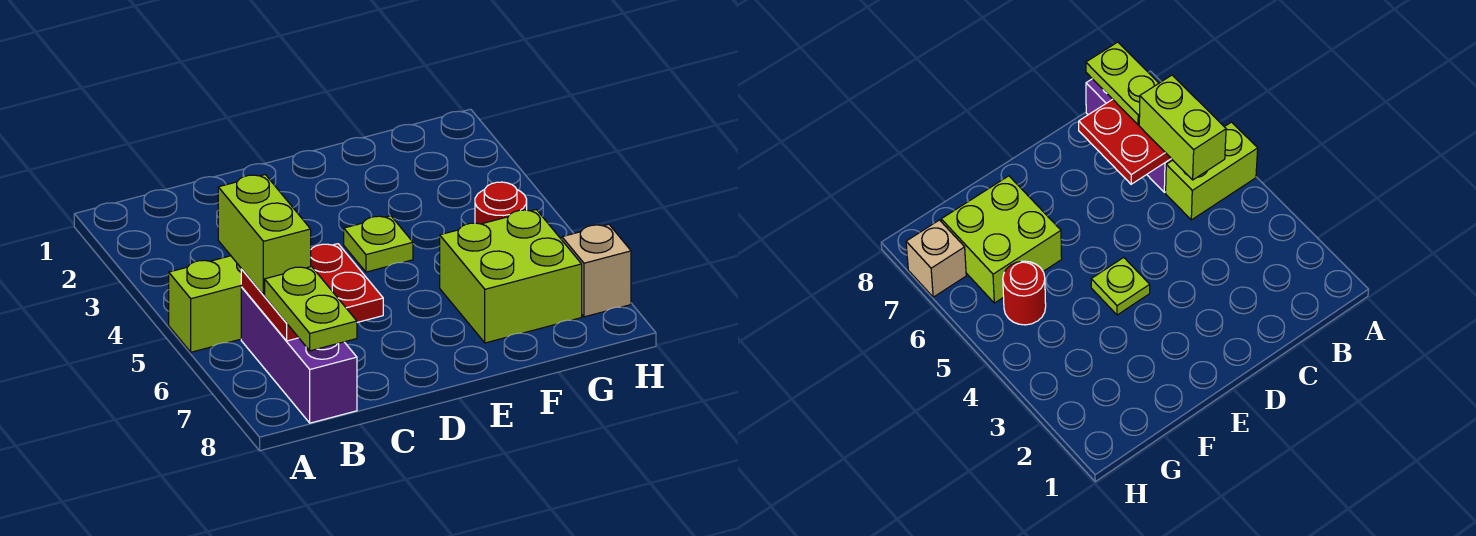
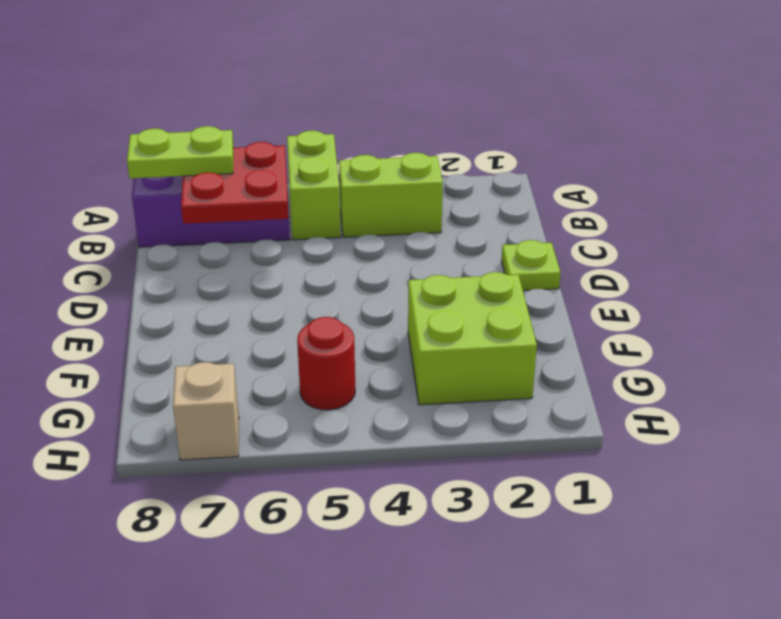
lime 1x2 brick [218,175,311,295] -> lime 1x2 brick moved to [339,153,443,237]
lime 1x1 plate [344,216,413,272] -> lime 1x1 plate moved to [502,240,561,291]
lime 2x2 brick [440,210,582,343] -> lime 2x2 brick moved to [408,272,537,405]

